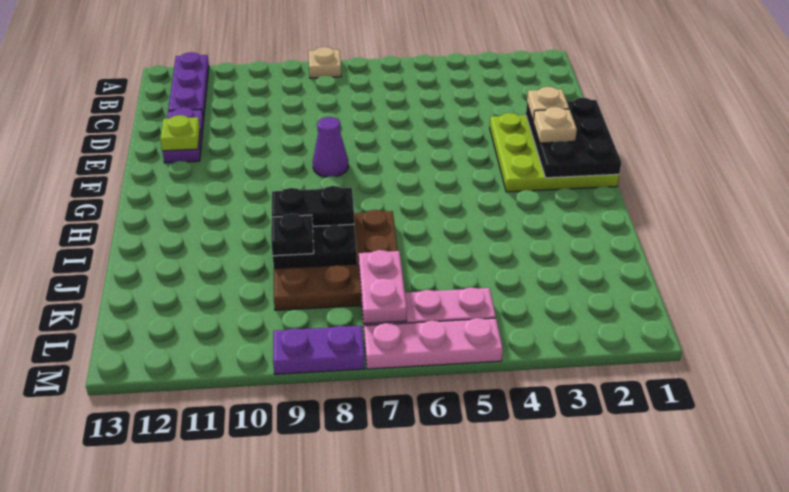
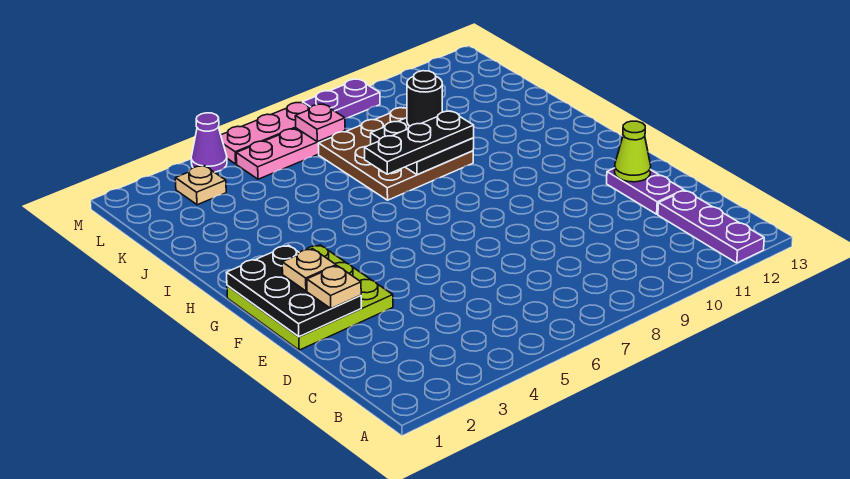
tan 1x1 plate [308,47,341,78] -> tan 1x1 plate moved to [175,166,226,205]
lime 1x1 plate [160,115,200,151] -> lime 1x1 cone [615,121,651,182]
purple 1x1 cone [313,117,348,177] -> purple 1x1 cone moved to [191,113,227,172]
black 1x2 plate [272,186,354,226] -> black 1x3 plate [365,111,474,174]
black 1x1 plate [271,214,314,256] -> black 1x1 round brick [407,71,442,126]
pink 1x2 plate [359,250,407,324] -> pink 1x1 plate [295,104,345,142]

